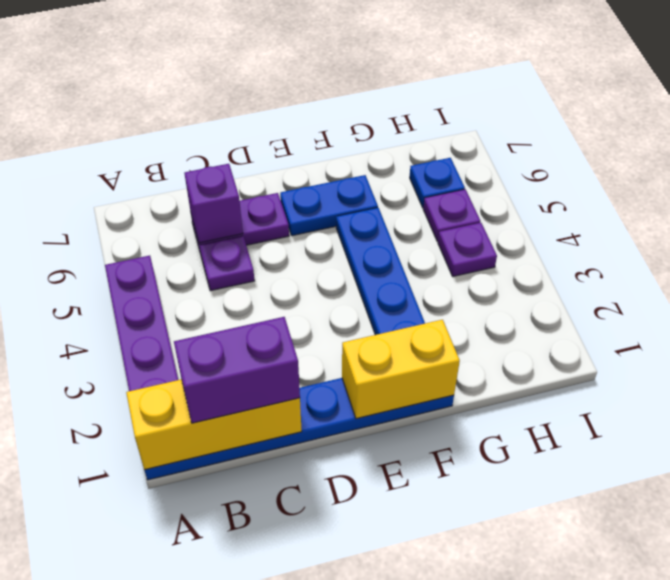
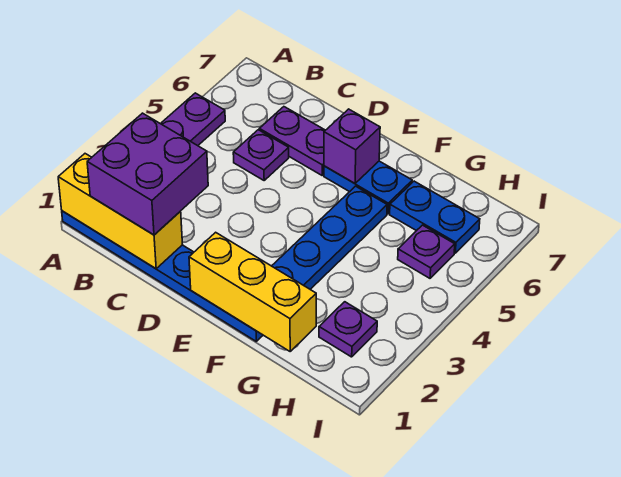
purple 1x2 brick [174,317,300,423] -> purple 2x2 brick [87,113,208,235]
purple 1x1 brick [185,164,243,243] -> purple 1x1 brick moved to [324,109,380,183]
yellow 1x2 brick [342,320,460,419] -> yellow 1x3 brick [189,232,316,351]
purple 1x1 plate [438,223,497,276] -> purple 1x1 plate moved to [319,302,377,357]
blue 1x1 plate [410,158,465,208] -> blue 1x2 plate [390,181,480,253]

